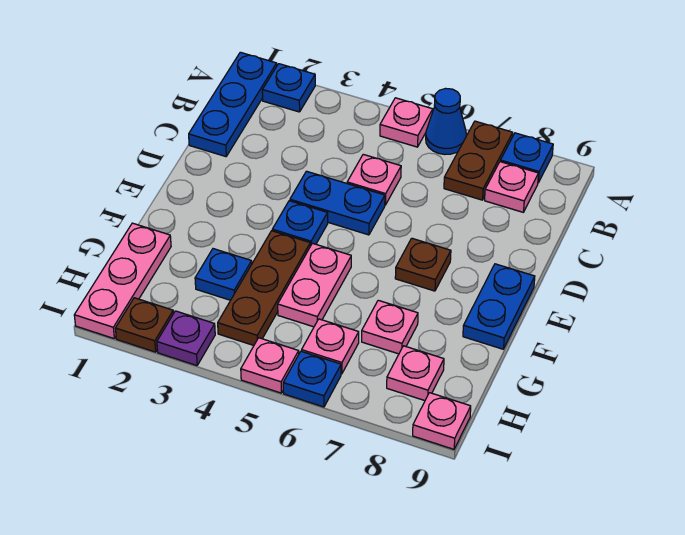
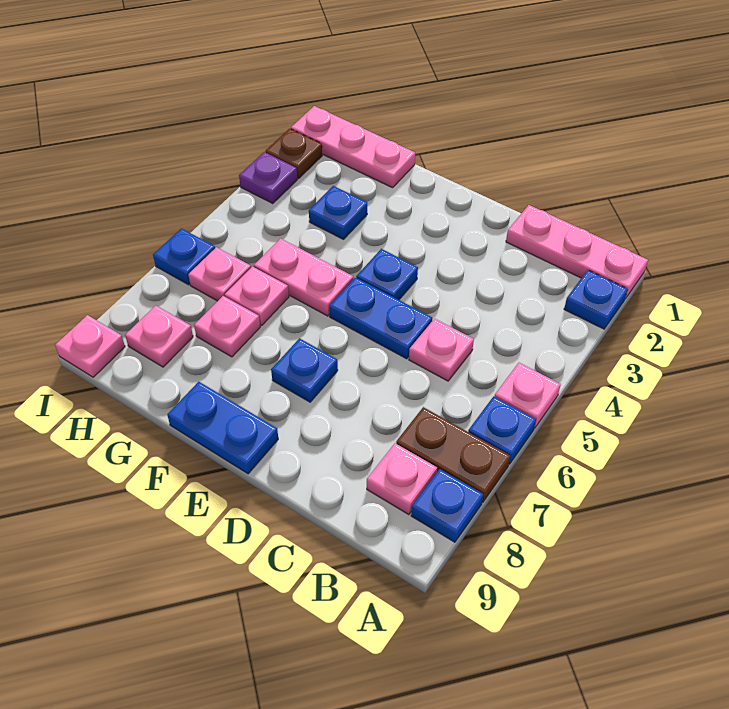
blue 1x3 plate [189,52,277,157] -> pink 1x3 plate [506,205,648,299]
blue 1x1 cone [426,88,466,154] -> blue 1x1 plate [468,396,536,464]
blue 1x2 plate [290,171,385,235] -> blue 1x2 plate turned to [329,277,432,359]
brown 1x1 plate [395,238,451,291] -> blue 1x1 plate [271,338,338,402]
brown 1x3 plate [218,231,310,345] -> none
pink 1x1 plate [241,338,299,393] -> pink 1x1 plate moved to [225,267,289,325]

